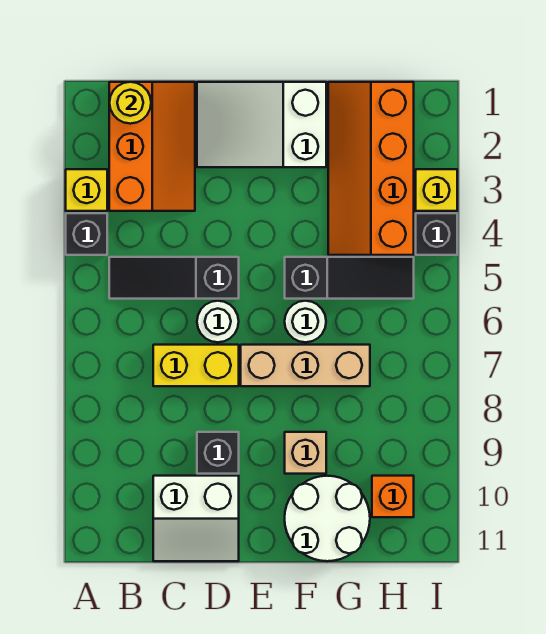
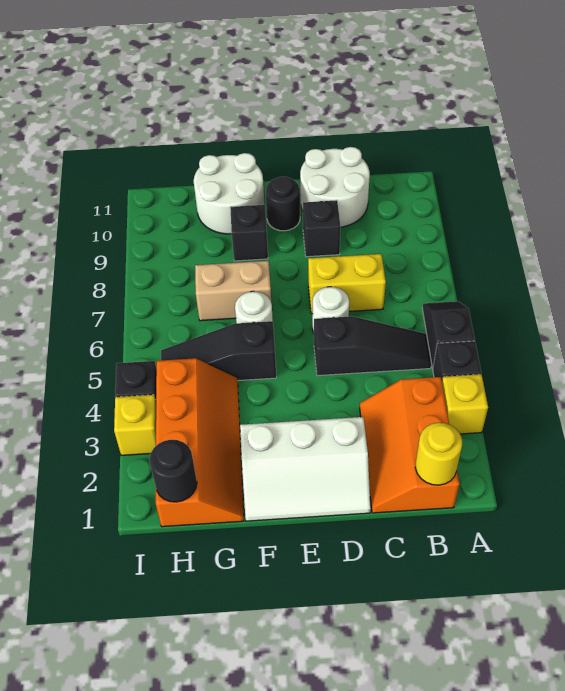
none -> black 1x2 slope [422,301,475,368]
white 2x2 slope [153,476,239,561] -> white 2x2 round brick [300,147,370,227]
white 2x3 slope [197,82,326,167] -> white 2x3 slope turned to [240,417,371,521]
tan 1x3 brick [241,345,370,386] -> tan 1x2 brick [195,261,271,321]
none -> black 1x1 round brick [266,177,300,231]
tan 1x1 brick [285,432,326,474] -> black 1x1 brick [230,205,268,261]
none -> black 1x1 round brick [149,440,197,502]
orange 1x1 brick [372,476,414,517] -> none

